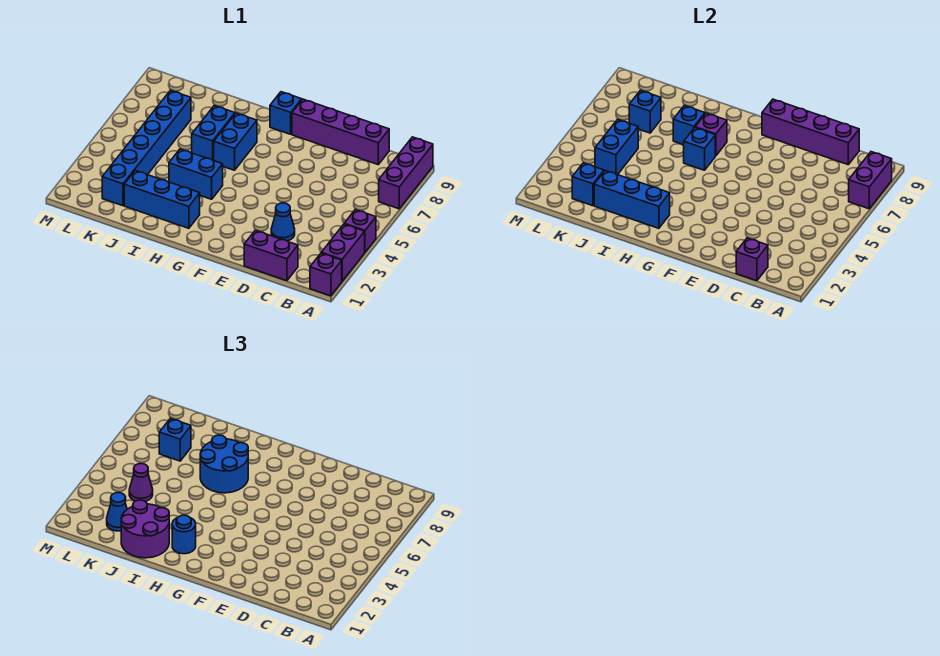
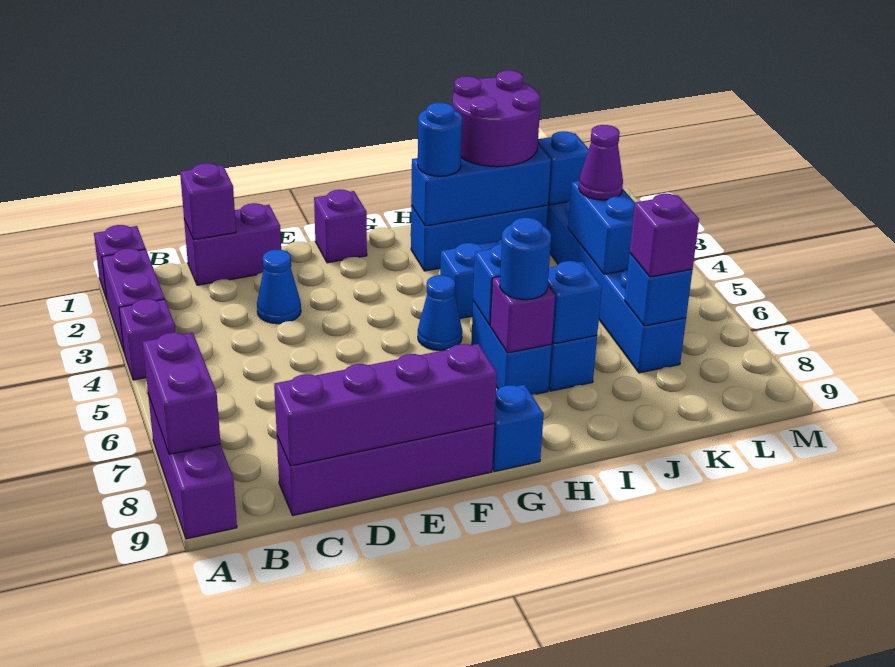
none -> purple 1x1 brick [314,190,367,263]
blue 2x2 round brick [200,435,248,493] -> blue 1x1 round brick [500,218,551,300]
blue 1x1 cone [107,493,127,531] -> blue 1x1 cone moved to [418,275,462,351]
blue 1x1 brick [159,418,191,461] -> purple 1x1 brick [630,194,699,277]

